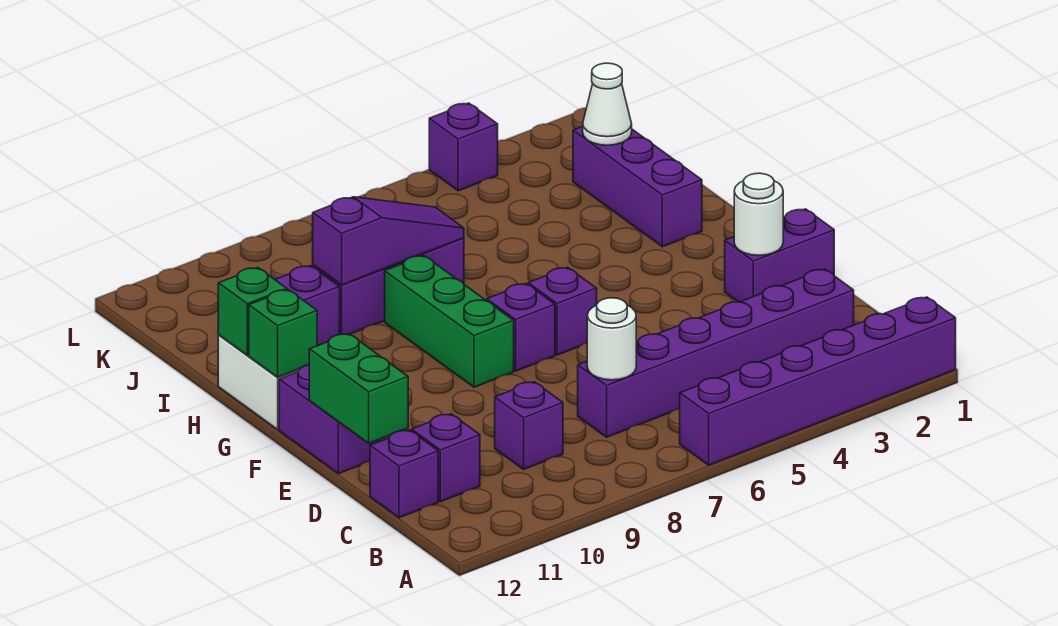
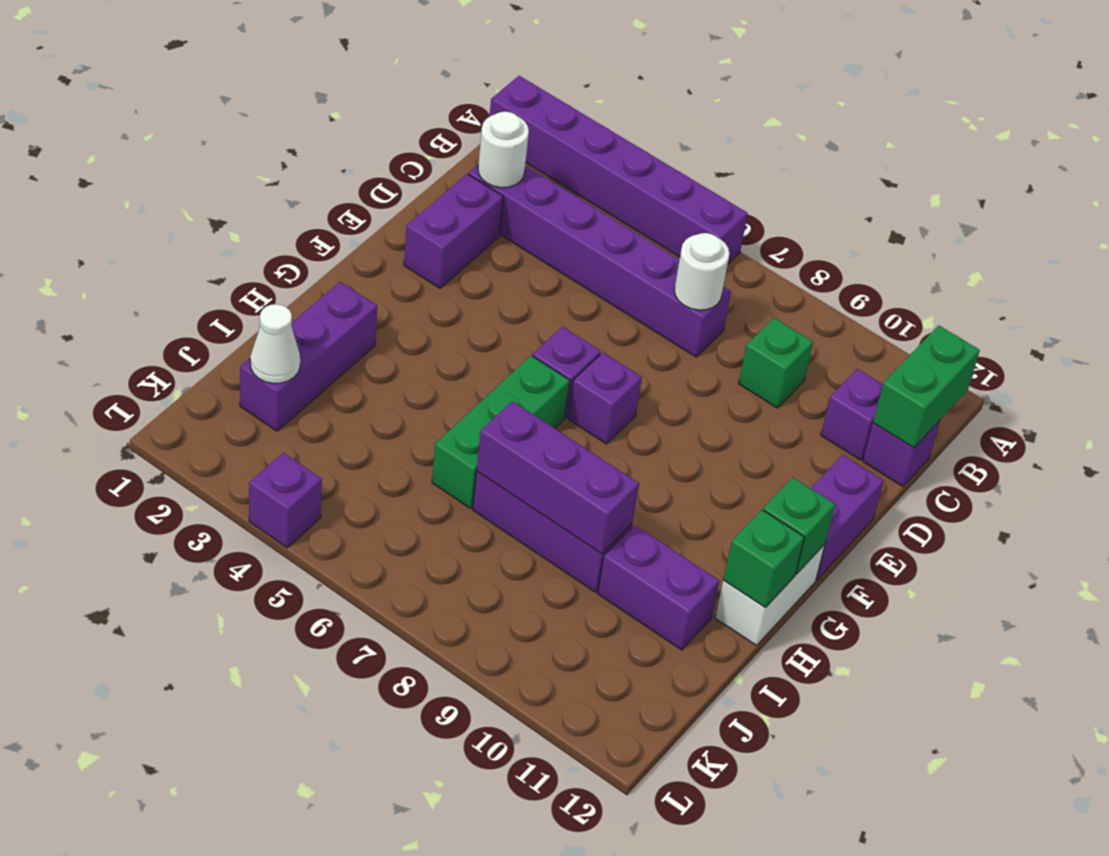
purple 1x1 brick [495,382,563,469] -> green 1x1 brick [739,318,813,408]
green 1x2 brick [309,334,408,443] -> green 1x2 brick moved to [873,325,980,448]
purple 1x2 brick [725,209,834,302] -> purple 1x2 brick turned to [404,174,504,288]
white 1x1 round brick [734,173,783,255] -> white 1x1 round brick moved to [478,112,529,188]
green 1x3 brick [385,256,514,387] -> green 1x3 brick moved to [432,356,570,508]
purple 1x3 slope [312,197,464,285] -> purple 1x3 brick [477,401,639,554]

